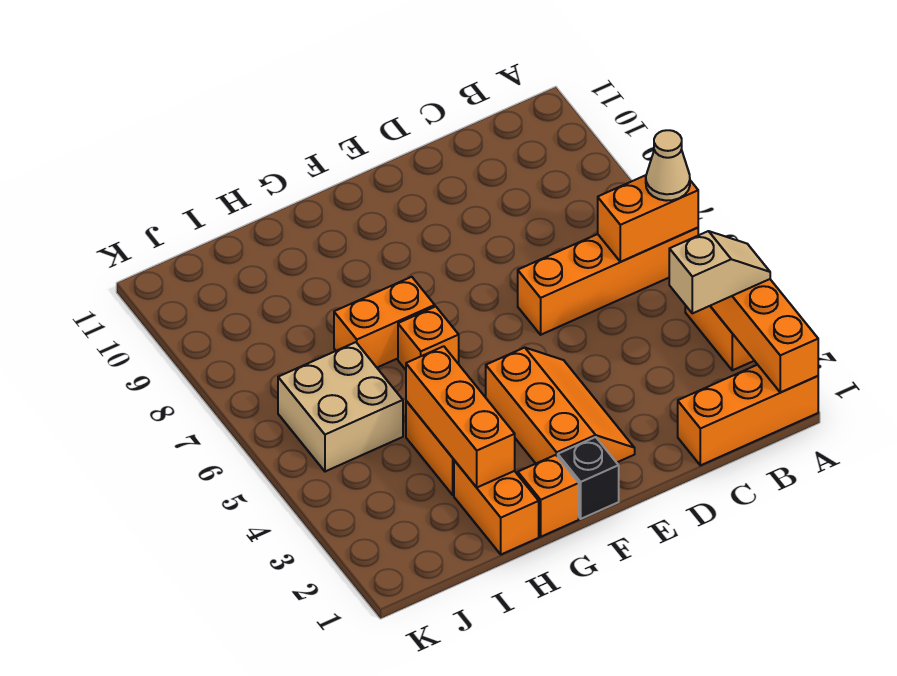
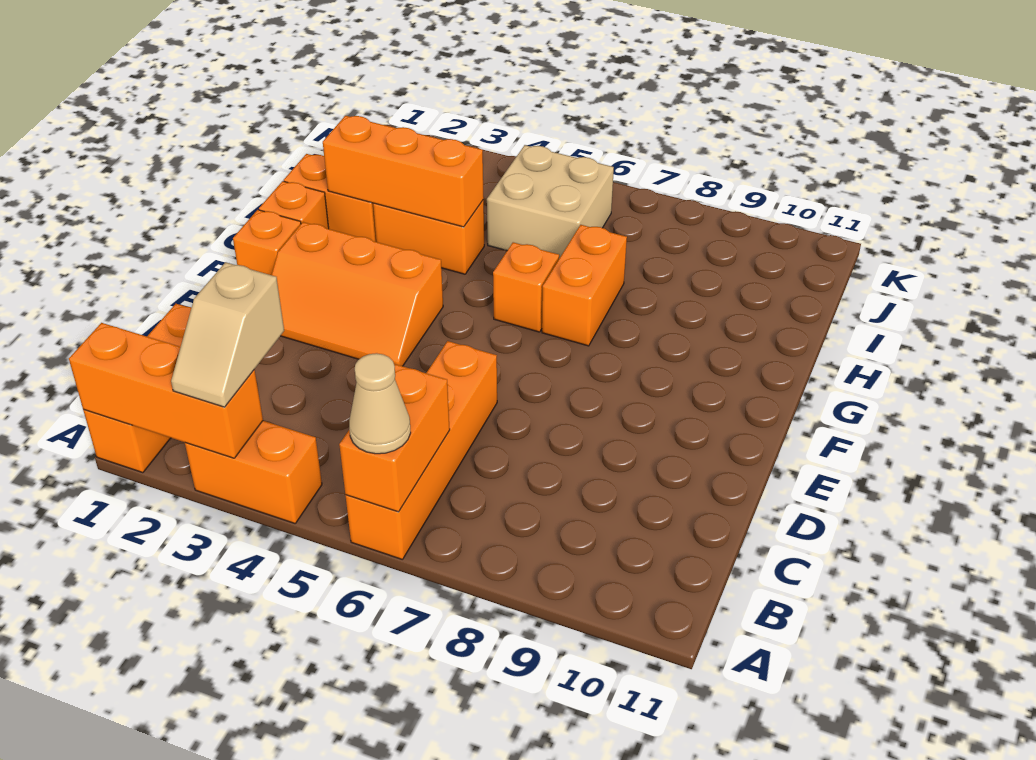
black 1x1 brick [558,437,619,519] -> orange 1x1 brick [233,210,301,275]

